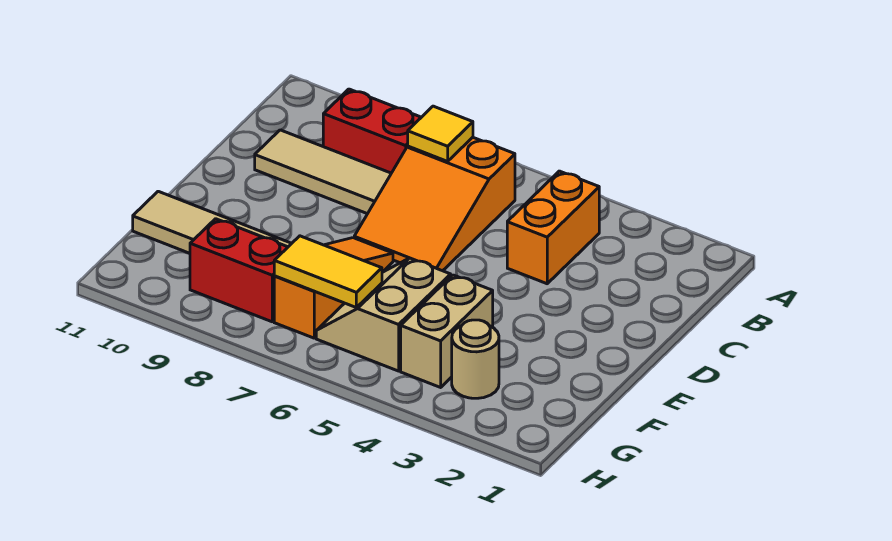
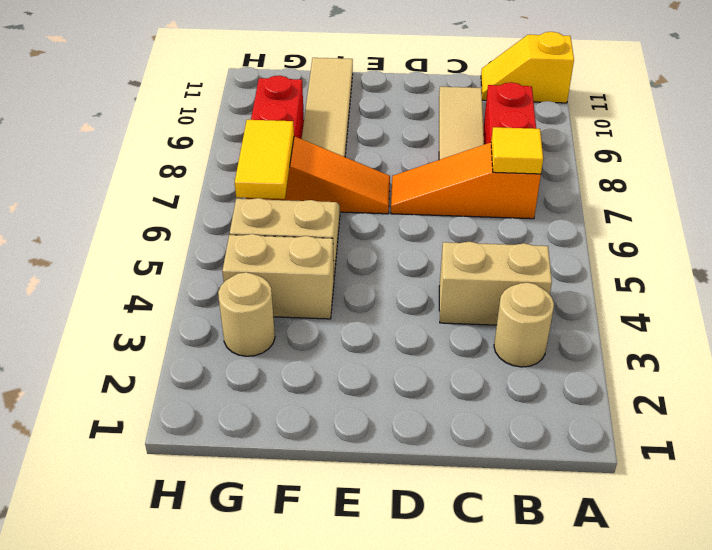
none -> yellow 1x2 slope [481,32,574,103]
none -> tan 1x1 round brick [494,282,554,367]
orange 1x2 brick [507,171,599,284] -> tan 1x2 brick [439,242,552,325]
orange 2x3 slope [354,137,515,271] -> orange 1x3 slope [391,143,541,219]

